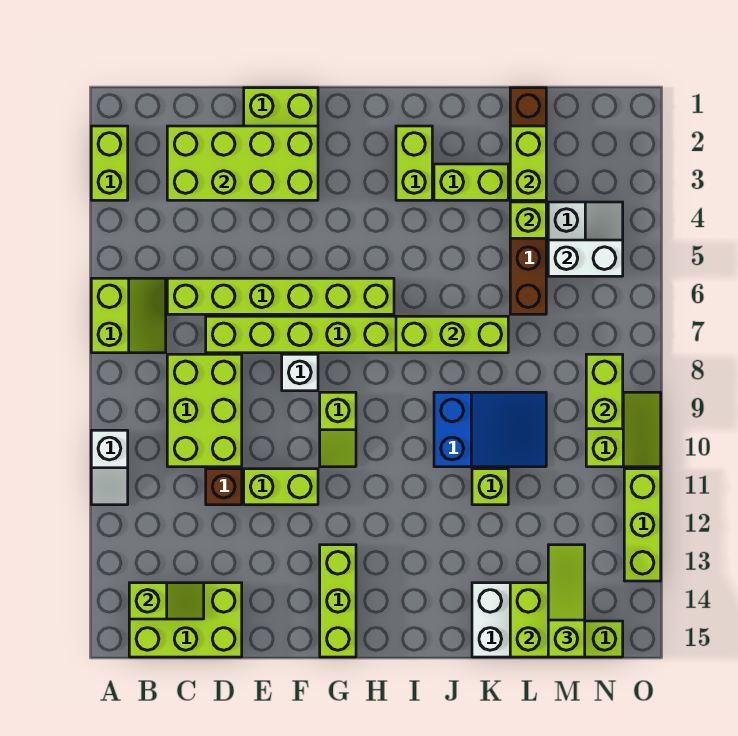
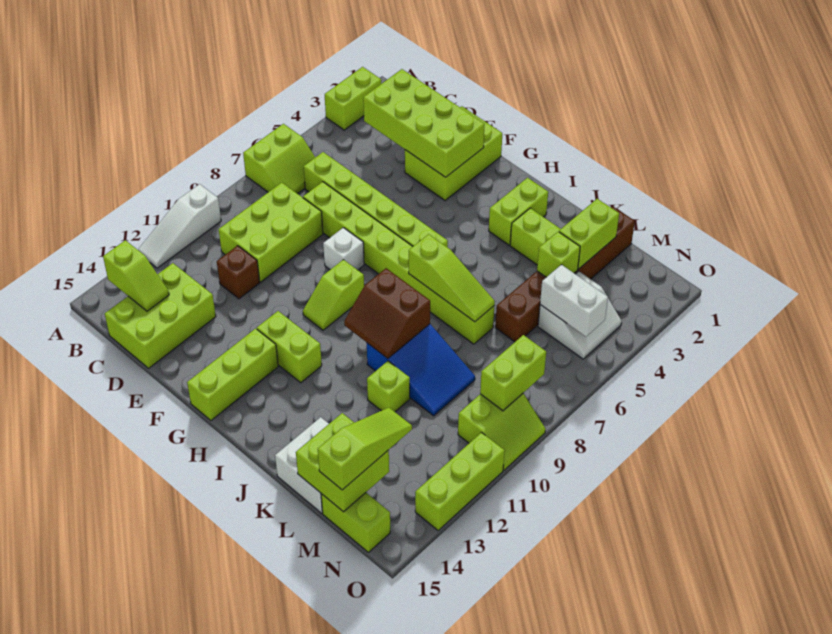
white 1x2 slope [91,430,128,505] -> white 1x3 slope [138,184,221,268]
lime 2x3 brick [129,583,242,657] -> lime 2x3 brick turned to [105,263,216,368]
lime 1x2 brick [244,469,318,505] -> lime 1x2 brick moved to [257,311,322,383]
lime 1x3 brick [396,316,508,353] -> lime 1x3 slope [409,234,495,322]
none -> brown 2x2 slope [344,268,430,358]

